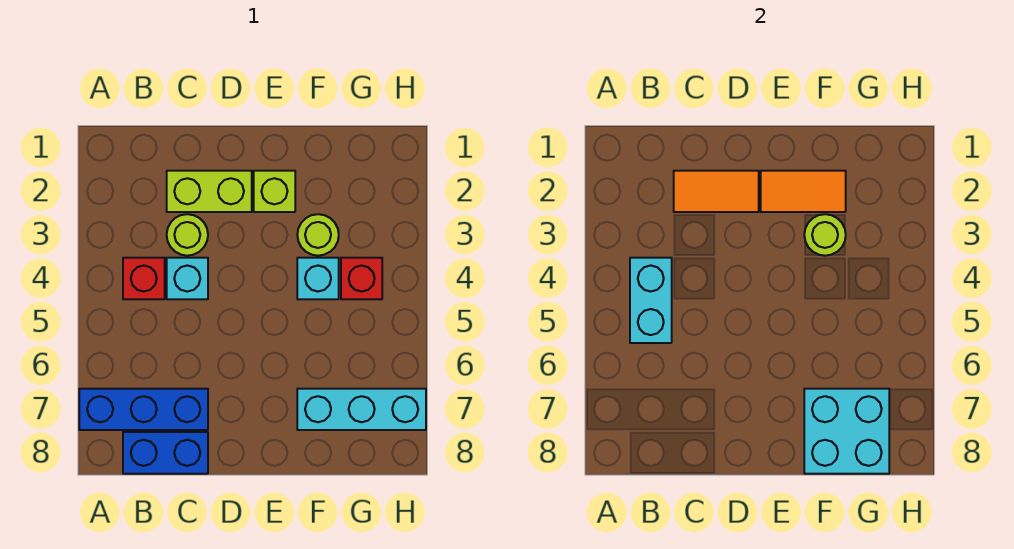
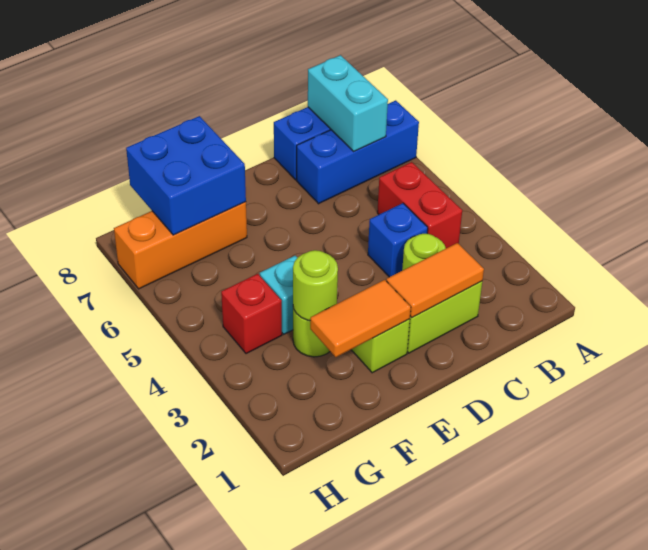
red 1x1 brick [123,258,165,299] -> red 1x2 brick [377,162,462,248]
cyan 1x2 brick [630,258,672,343] -> cyan 1x2 brick moved to [308,55,388,151]
cyan 1x1 brick [167,258,208,299] -> blue 1x1 brick [368,203,428,277]
cyan 1x3 brick [297,389,426,430] -> orange 1x3 brick [114,202,247,289]
cyan 2x2 brick [804,389,889,474] -> blue 2x2 brick [126,116,246,235]

